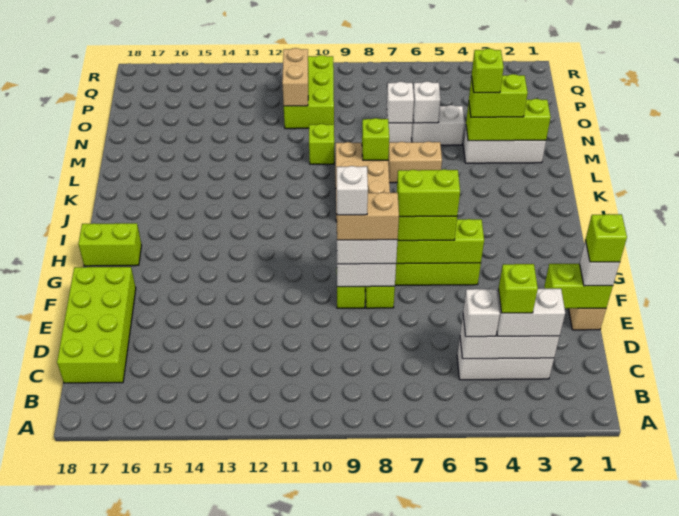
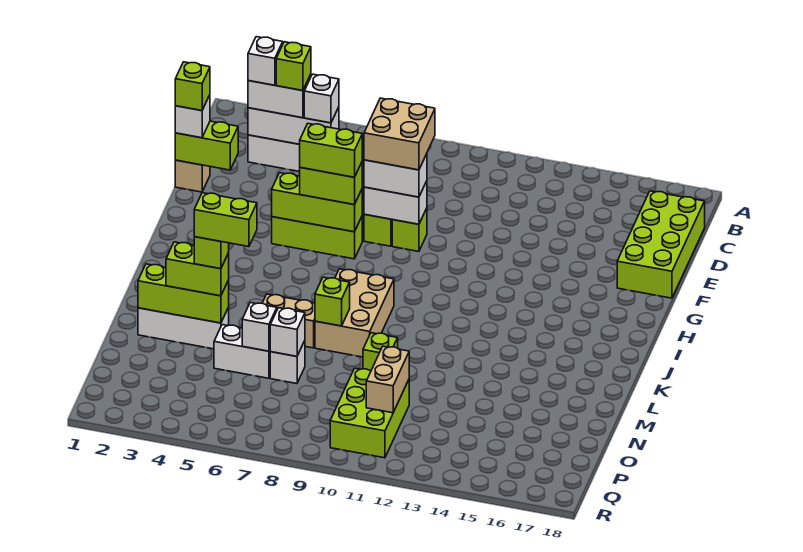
tan 1x2 brick [337,192,399,240] -> tan 2x2 brick [364,98,435,170]
white 1x1 brick [337,166,368,215] -> white 1x1 brick moved to [248,37,283,85]
lime 1x2 brick [78,223,142,266] -> lime 1x2 brick moved to [194,193,257,247]

